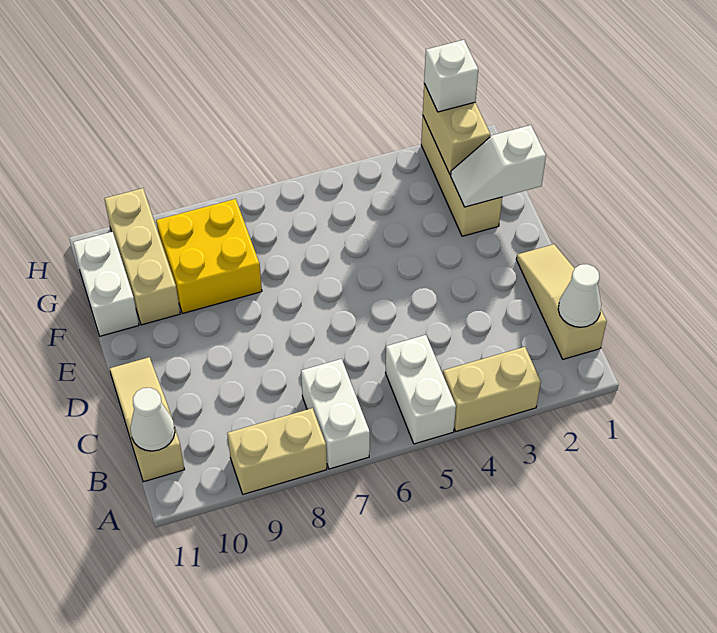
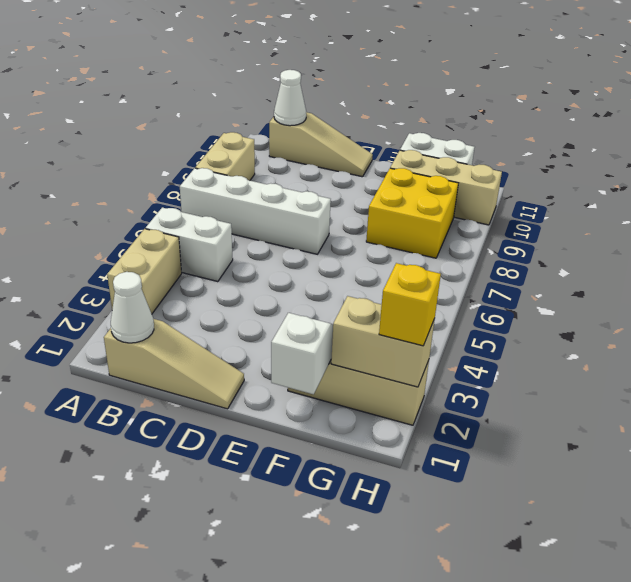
white 1x2 brick [301,359,370,469] -> white 1x4 brick [180,168,331,254]
white 1x1 brick [424,40,478,112] -> yellow 1x1 brick [379,263,441,346]

